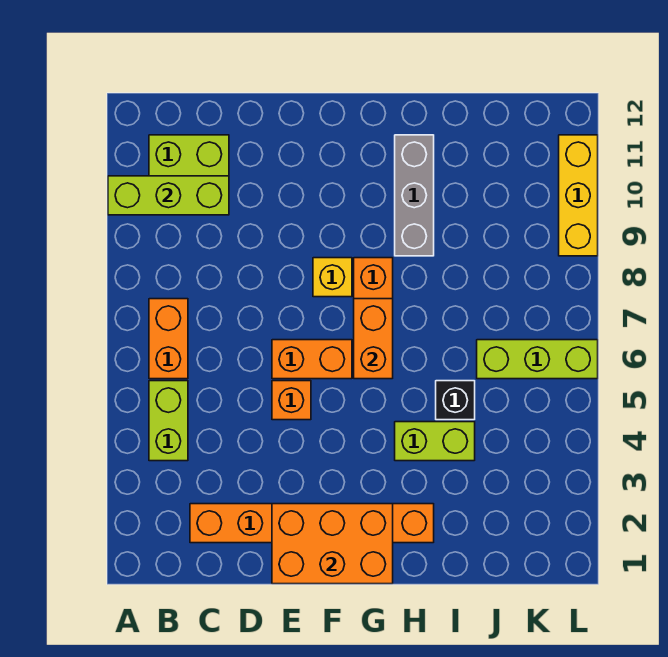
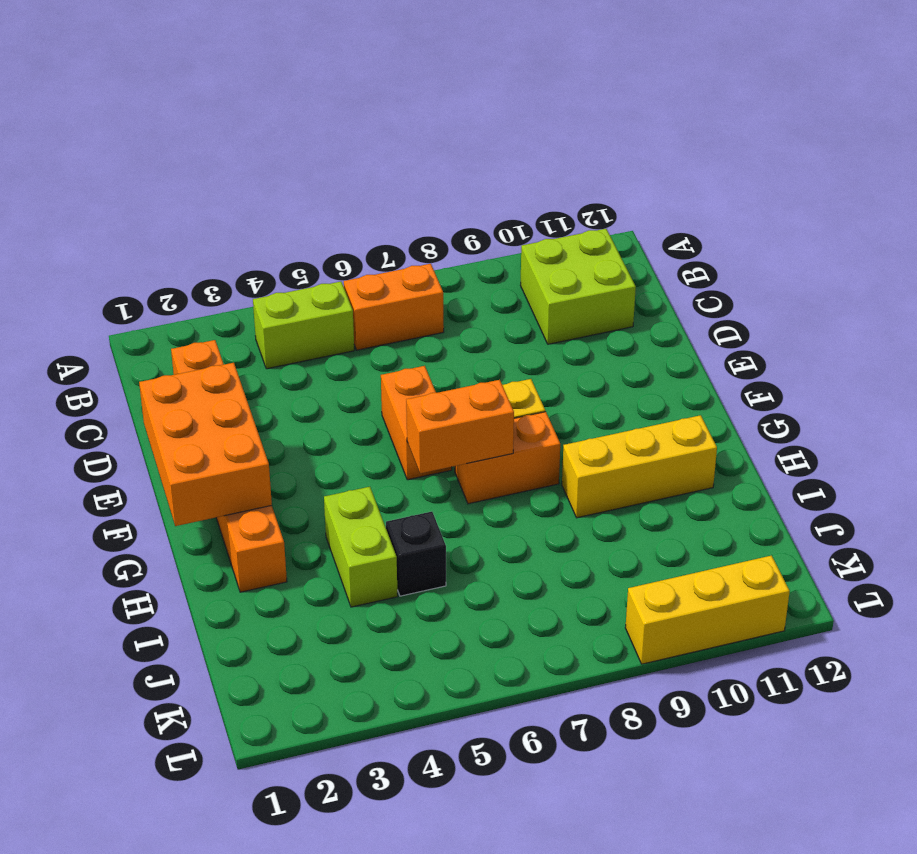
lime 1x3 brick [108,176,229,215] -> none
orange 1x1 brick [272,381,311,420] -> none
grey 1x3 brick [395,135,434,256] -> yellow 1x3 brick [562,415,717,518]
lime 1x3 brick [477,340,598,379] -> none

